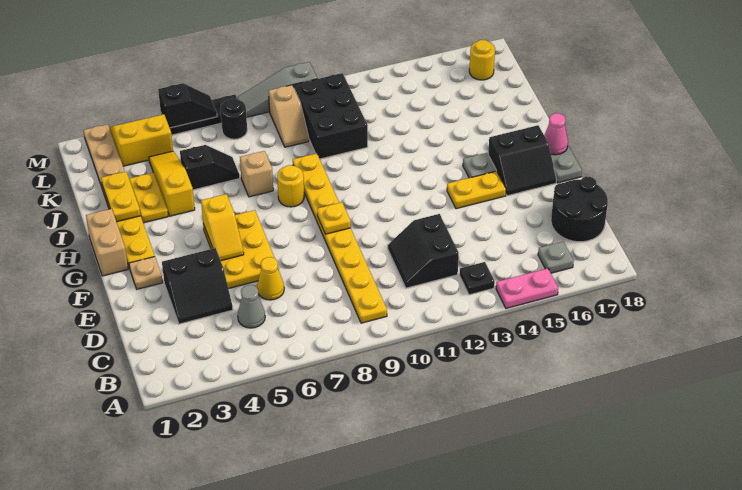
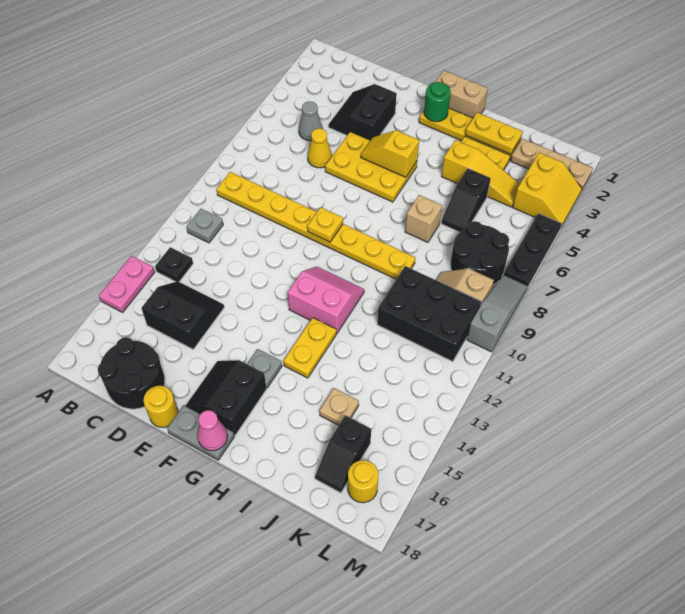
grey 1x1 plate [538,242,574,273] -> grey 1x1 plate moved to [187,209,223,243]
black 2x2 slope [388,214,459,288] -> black 2x2 slope moved to [141,281,224,349]
tan 1x1 plate [129,257,163,289] -> tan 1x1 plate moved to [319,388,359,425]
yellow 1x2 plate [447,171,506,209] -> yellow 1x2 plate moved to [283,318,336,378]
none -> green 1x1 round brick [424,82,451,122]
none -> pink 2x2 slope [288,267,364,333]
yellow 1x1 round brick [277,165,304,207] -> yellow 1x1 round brick moved to [143,386,178,427]
black 1x1 round brick [220,98,247,139] -> black 2x2 round brick [450,221,509,285]
black 1x2 slope [158,83,217,128] -> black 1x2 slope moved to [315,415,371,493]

